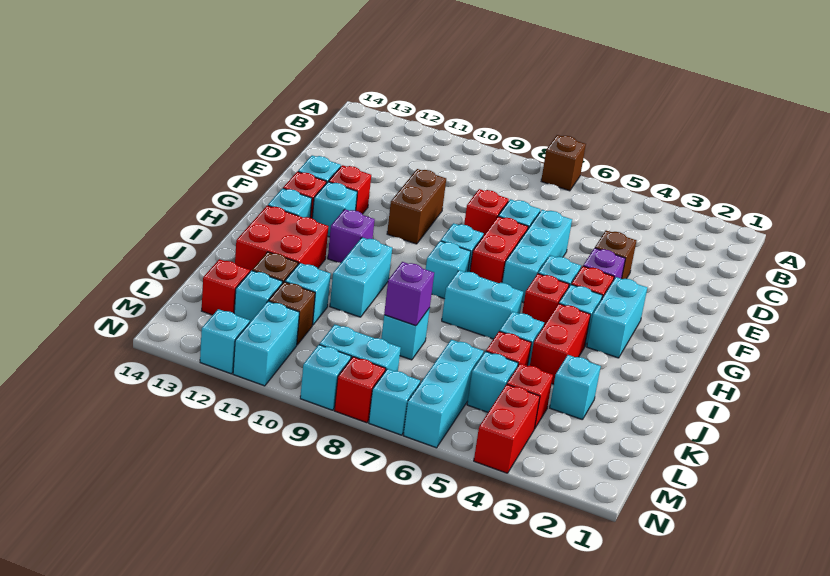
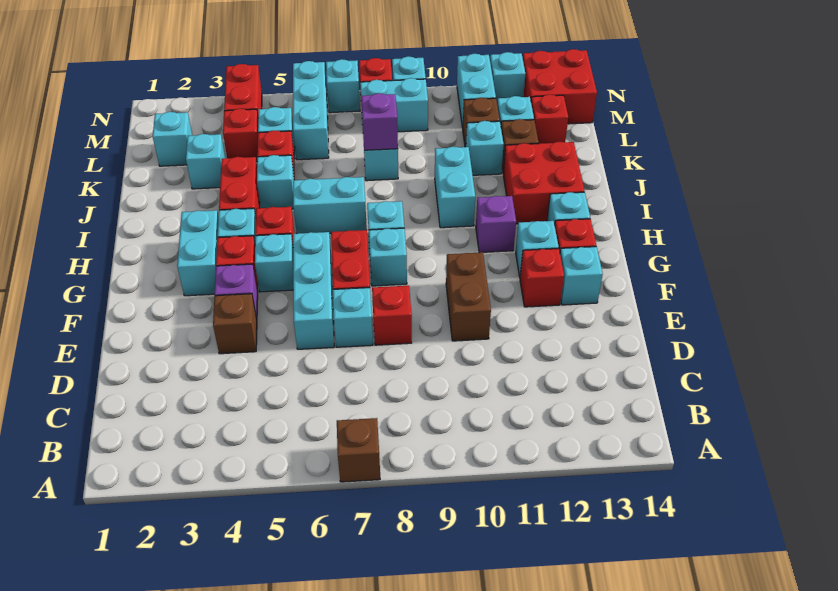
none -> cyan 1x1 brick [153,112,192,166]
none -> red 2x2 brick [523,49,597,124]

